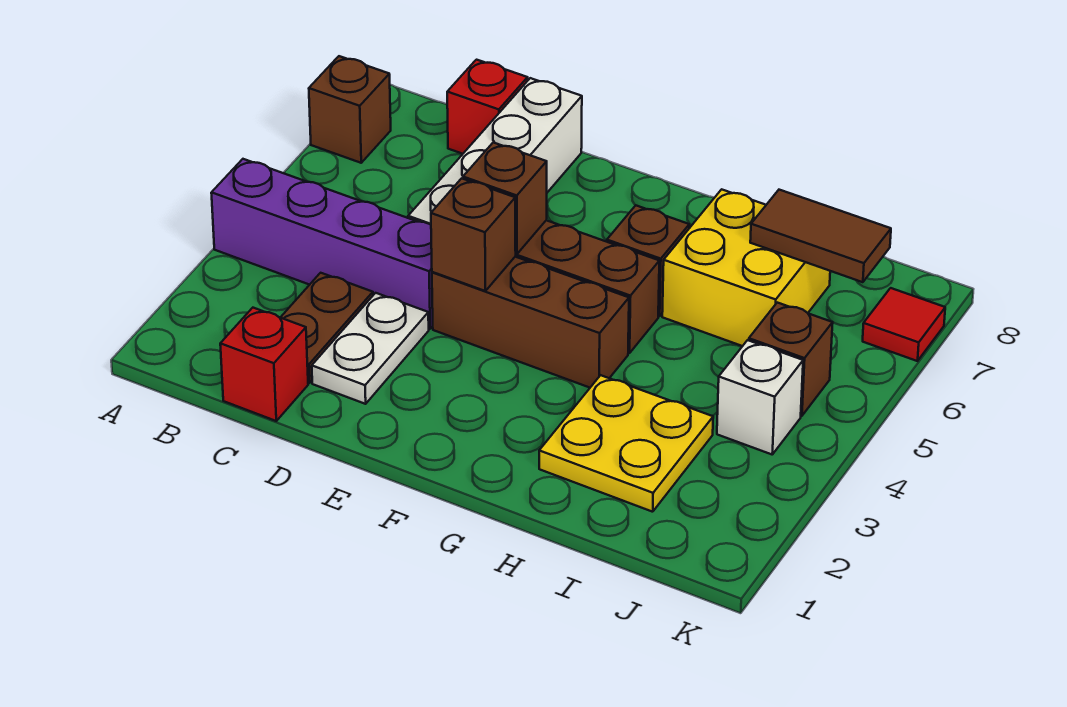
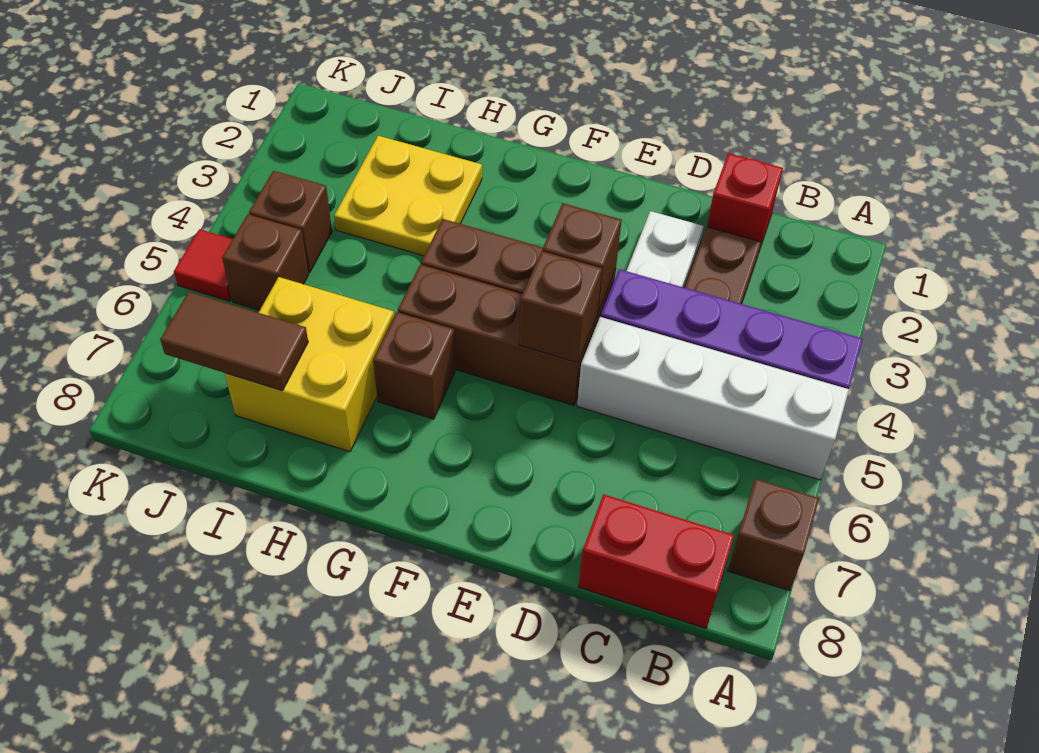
red 1x1 brick [447,60,528,154] -> red 1x2 brick [579,494,734,628]
white 1x4 brick [408,78,582,225] -> white 1x4 brick turned to [577,317,849,480]
white 1x1 brick [717,340,803,454] -> brown 1x1 brick [249,171,332,273]
red 1x1 tile [863,288,945,361] -> red 1x1 tile moved to [174,229,233,301]

